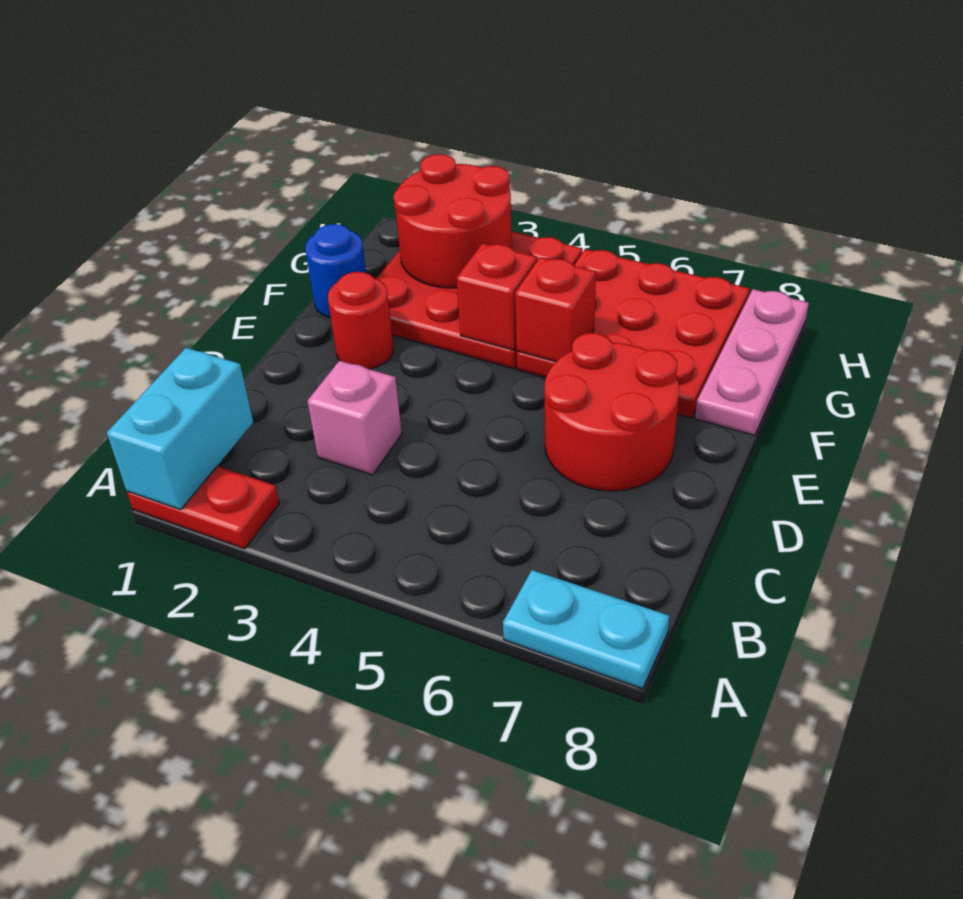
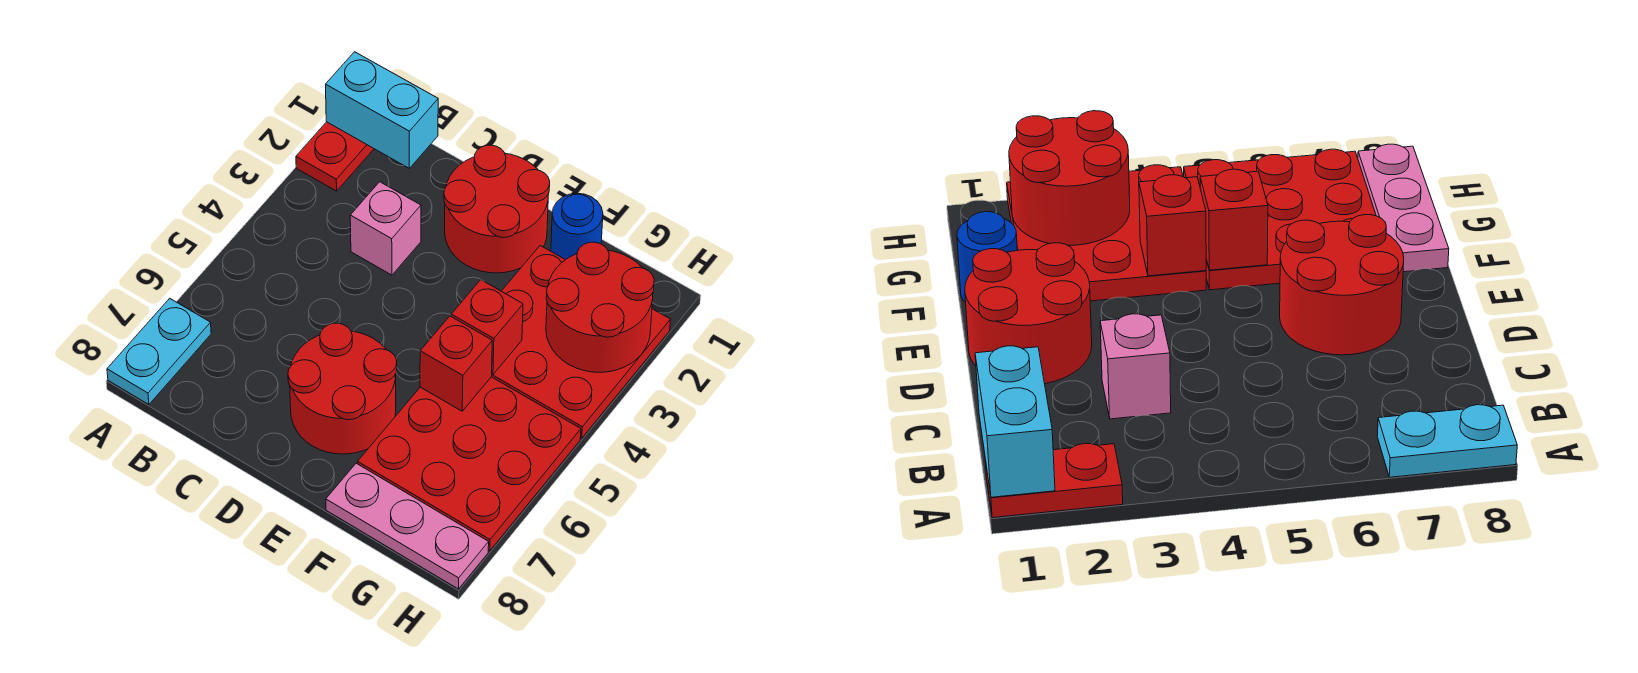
red 1x1 round brick [328,272,393,369] -> red 2x2 round brick [444,145,550,273]

